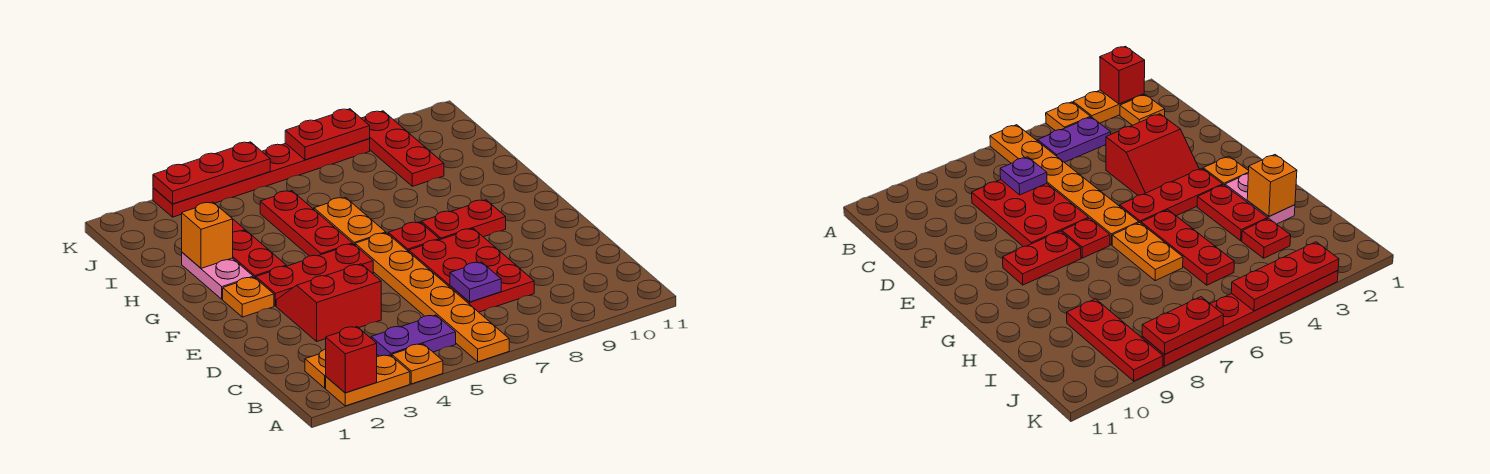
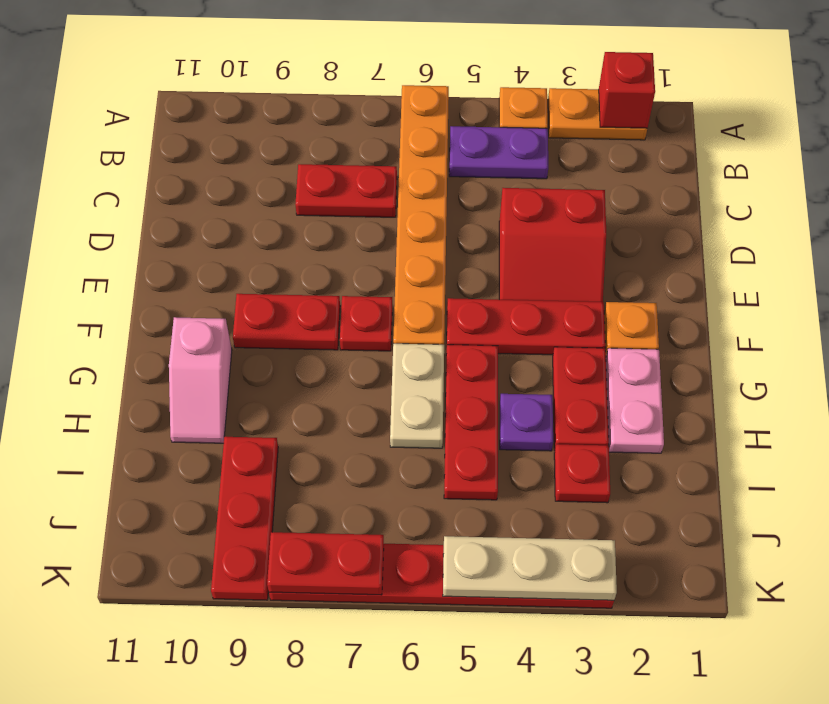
orange 1x1 plate [305,349,326,388] -> none
red 2x3 plate [409,229,534,312] -> red 1x2 plate [295,164,397,217]
purple 1x1 plate [450,262,501,302] -> purple 1x1 plate moved to [500,394,553,451]
orange 1x2 plate [314,197,386,245] -> tan 1x2 plate [390,343,444,448]
none -> pink 1x2 slope [169,317,232,443]
orange 1x1 brick [182,202,233,268] -> none
red 1x3 plate [153,142,270,204] -> tan 1x3 plate [443,536,617,600]

